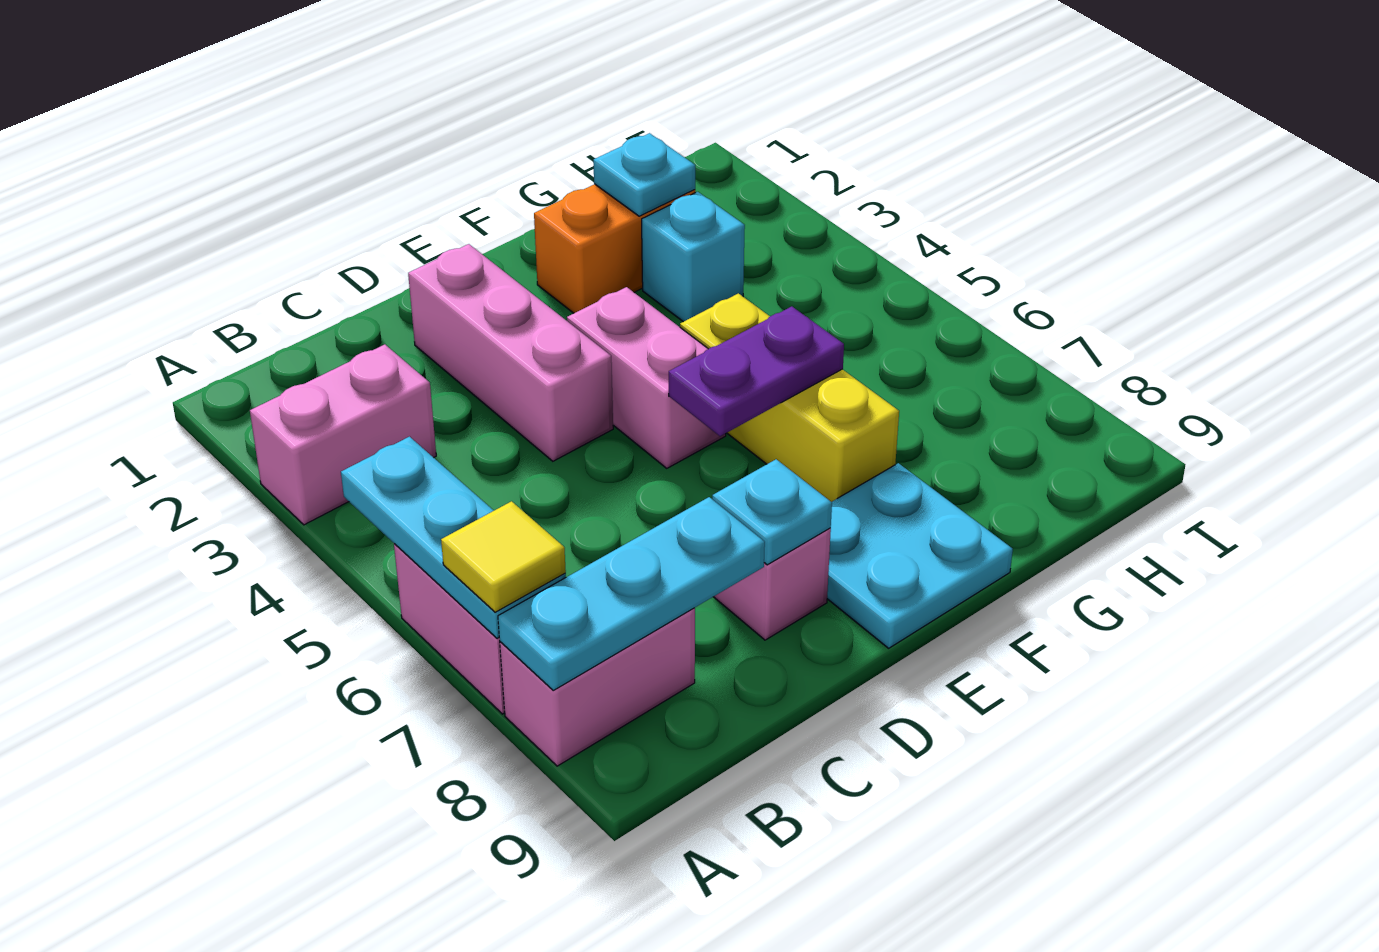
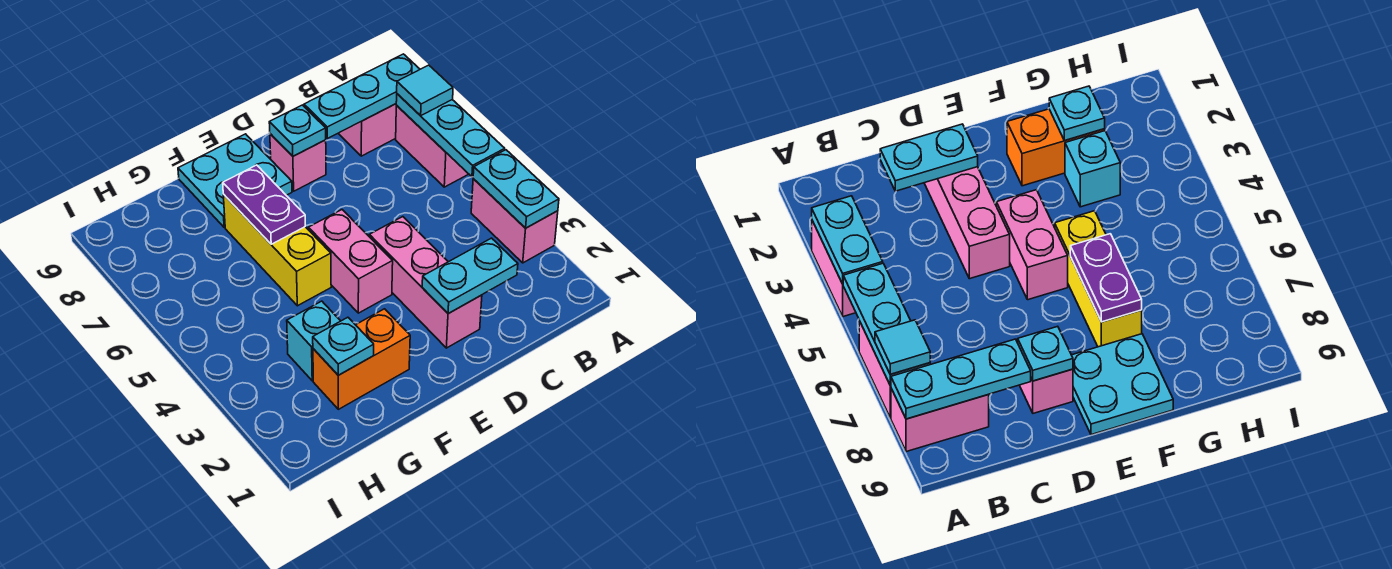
pink 1x2 brick [250,344,436,525] -> pink 1x2 brick turned to [471,179,558,263]
none -> cyan 1x2 plate [473,150,559,228]
yellow 1x1 tile [441,501,566,612] -> cyan 1x1 tile [397,65,453,116]
none -> cyan 1x2 plate [422,238,518,314]
purple 1x2 plate [669,306,844,436] -> purple 1x2 plate turned to [223,165,305,244]

